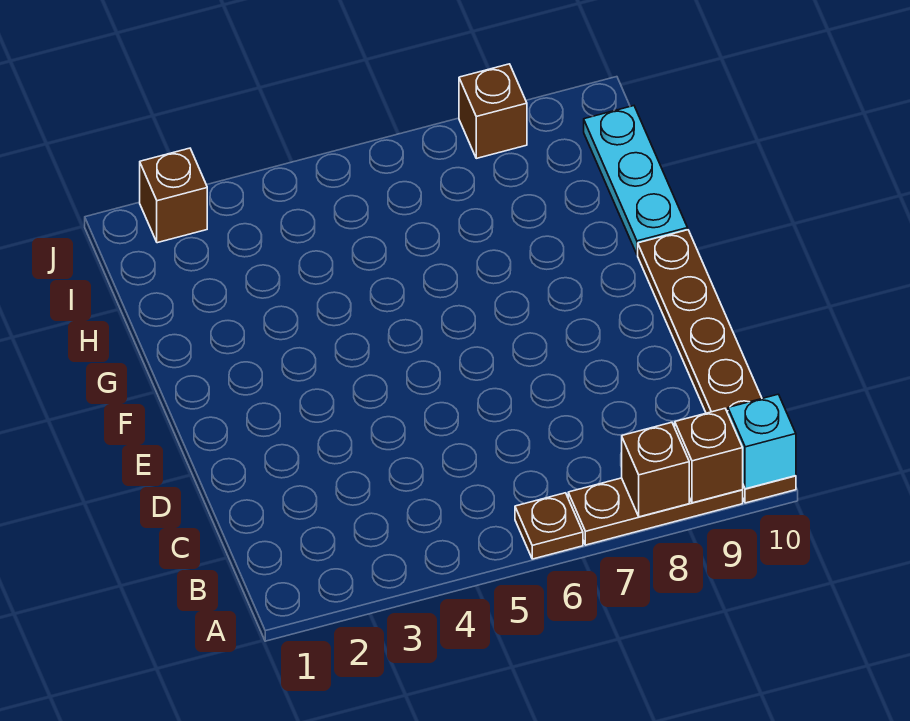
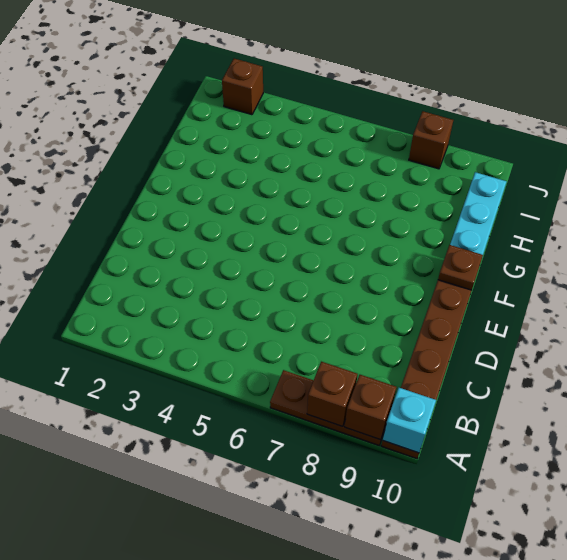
brown 1x1 plate [515,493,583,559] -> brown 1x1 plate moved to [438,245,483,290]

